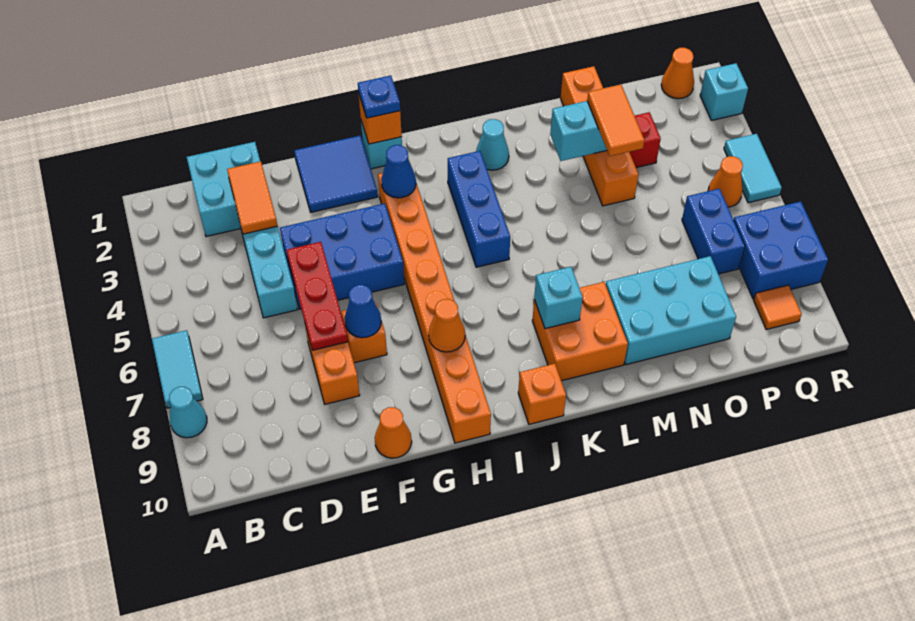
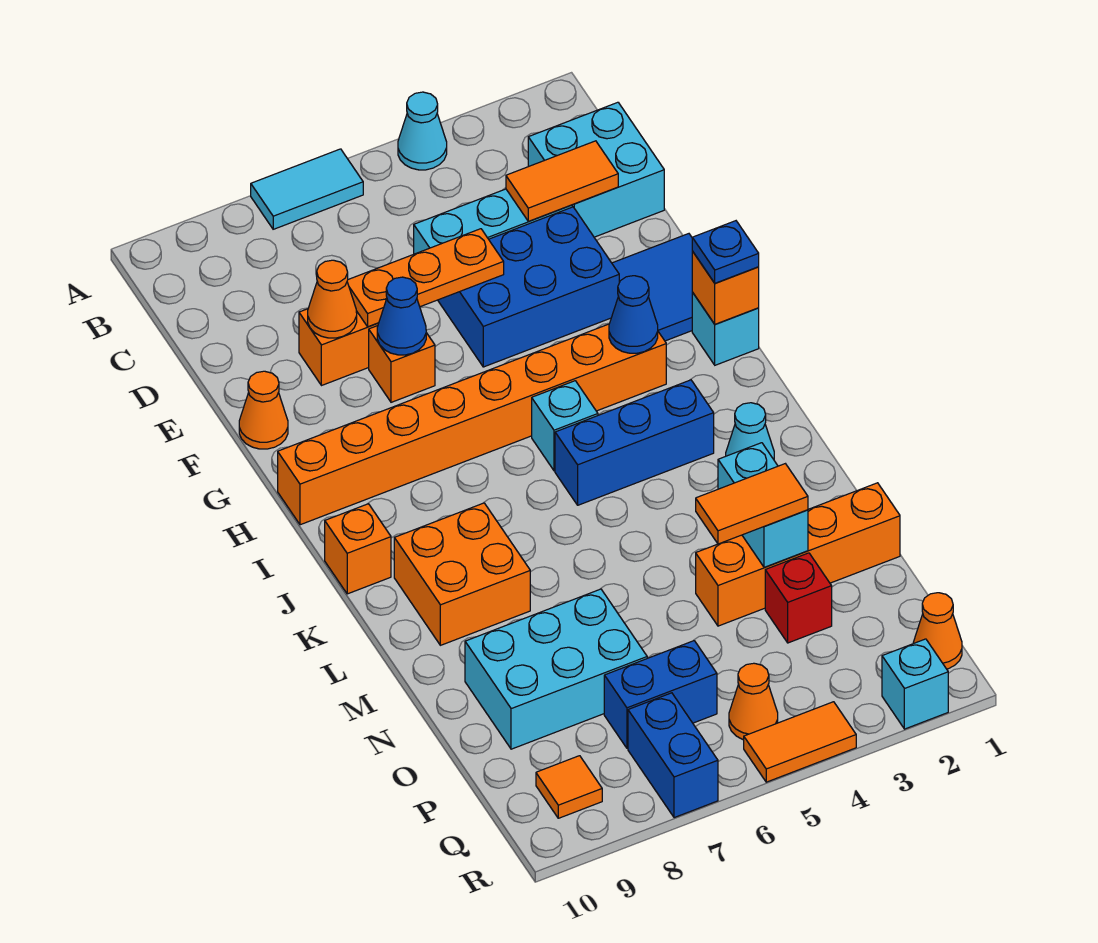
cyan 1x1 cone [169,387,207,438] -> cyan 1x1 cone moved to [398,92,447,170]
blue 2x3 brick [280,203,404,309] -> blue 2x3 brick turned to [438,207,619,367]
red 1x3 plate [286,242,348,350] -> orange 1x3 plate [347,229,504,327]
orange 1x1 cone [429,299,465,352] -> orange 1x1 cone moved to [308,260,357,338]
cyan 1x1 brick [534,267,583,329] -> cyan 1x1 brick moved to [532,381,598,471]
cyan 2x3 brick [606,256,736,365] -> cyan 2x3 brick turned to [465,589,647,749]
blue 2x2 brick [733,201,828,299] -> blue 1x2 brick [628,693,718,818]
cyan 1x2 tile [724,134,782,203] -> orange 1x2 tile [744,702,856,782]

